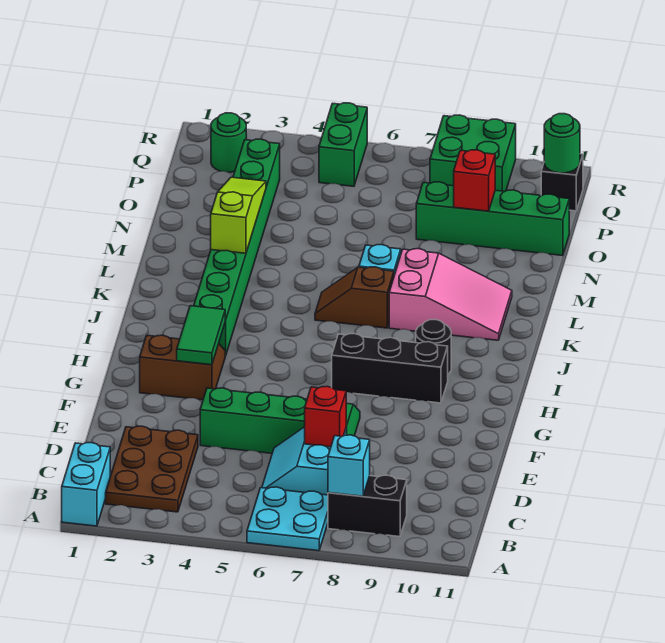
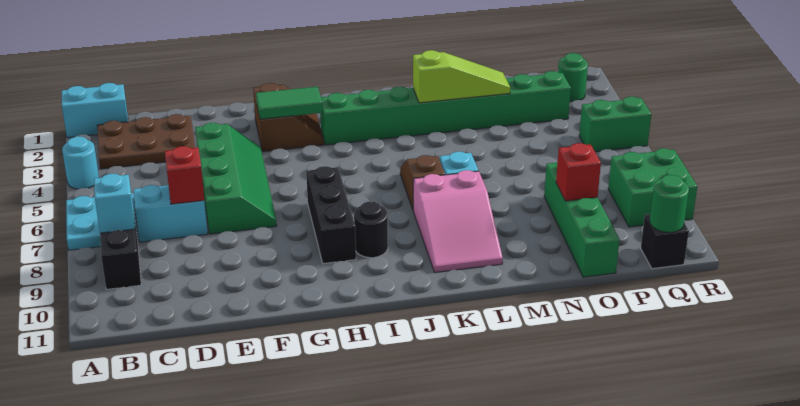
none -> cyan 1x1 round brick [62,136,99,189]

